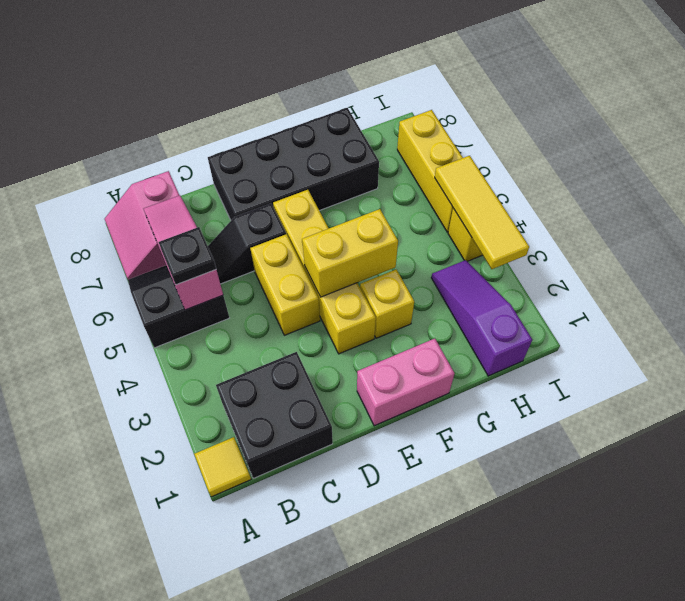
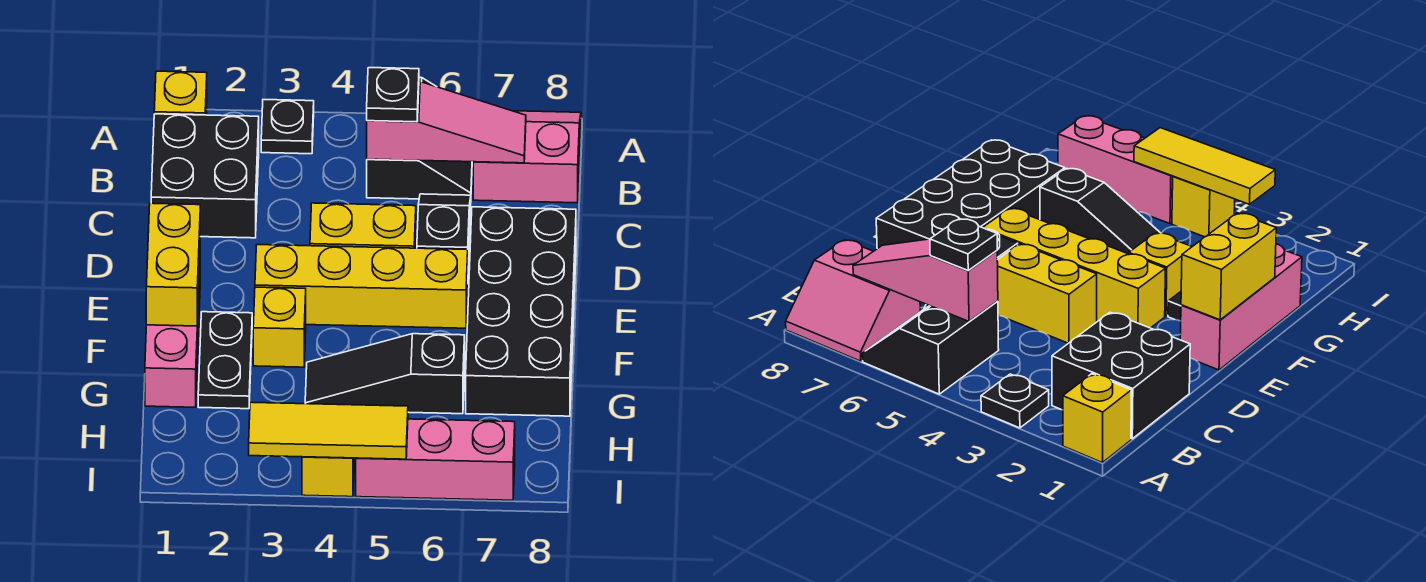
yellow 1x1 tile [194,437,251,497] -> yellow 1x1 brick [154,71,207,115]
none -> black 1x1 plate [261,100,314,154]
pink 1x2 brick [357,339,455,426] -> pink 1x3 brick [145,269,200,407]
yellow 1x2 brick [302,209,398,297] -> yellow 1x2 brick moved to [146,203,200,326]
none -> black 1x2 plate [198,312,252,409]
none -> black 1x3 slope [305,334,465,414]
purple 1x3 slope [431,260,532,376] -> none
yellow 1x3 brick [397,110,463,232] -> pink 1x3 brick [356,419,515,500]

